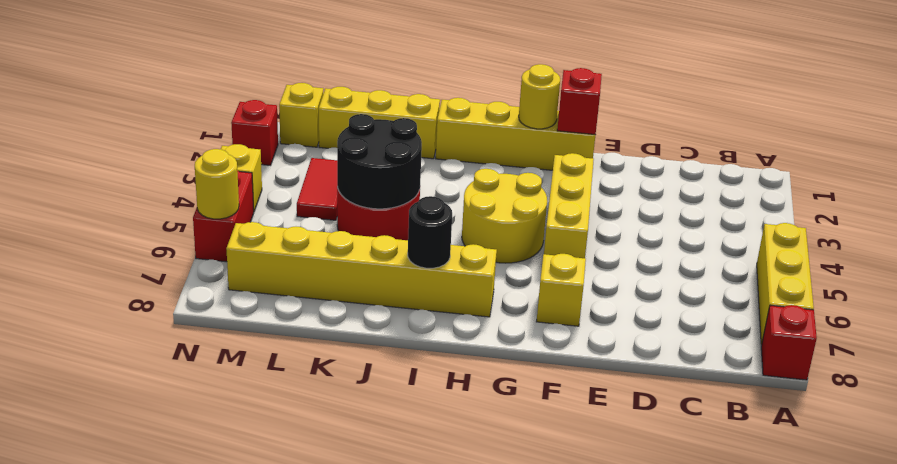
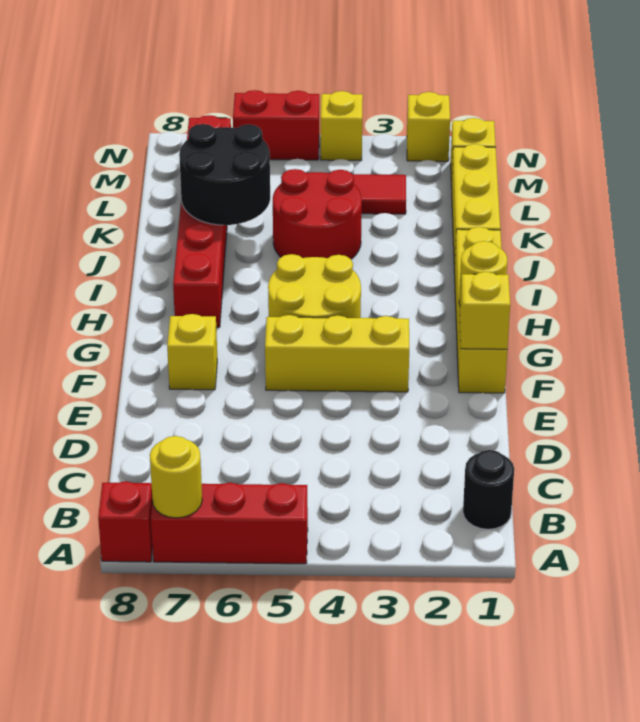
yellow 1x3 brick [757,223,814,345] -> red 1x3 brick [151,483,308,564]
red 1x1 brick [557,68,602,135] -> yellow 1x1 brick [460,272,510,349]
yellow 1x6 brick [226,222,497,317] -> red 1x6 brick [173,115,231,327]
black 1x1 round brick [408,196,452,268] -> black 1x1 round brick moved to [463,450,514,529]
black 2x2 round brick [337,114,422,209] -> black 2x2 round brick moved to [179,124,270,225]
red 1x1 brick [231,100,278,165] -> yellow 1x1 brick [407,92,450,161]
yellow 1x1 round brick [195,149,239,219] -> yellow 1x1 round brick moved to [150,436,202,518]

